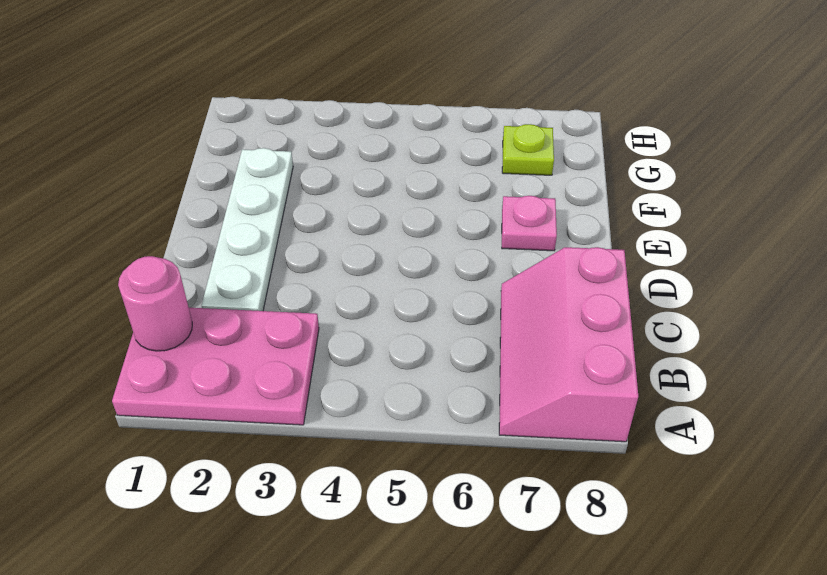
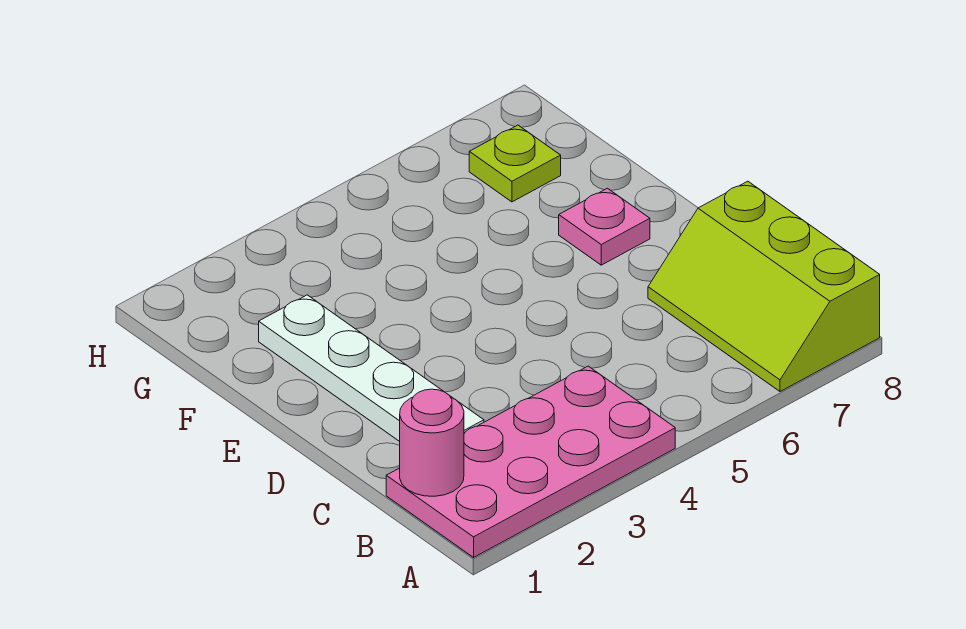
pink 2x3 plate [112,308,319,425] -> pink 2x4 plate [386,366,675,557]
pink 2x3 slope [499,247,638,442] -> lime 2x3 slope [648,181,880,392]

